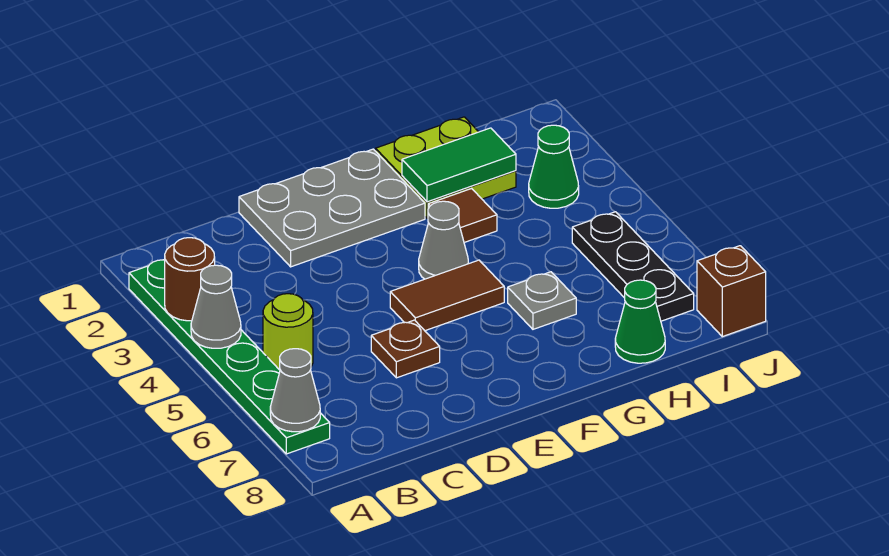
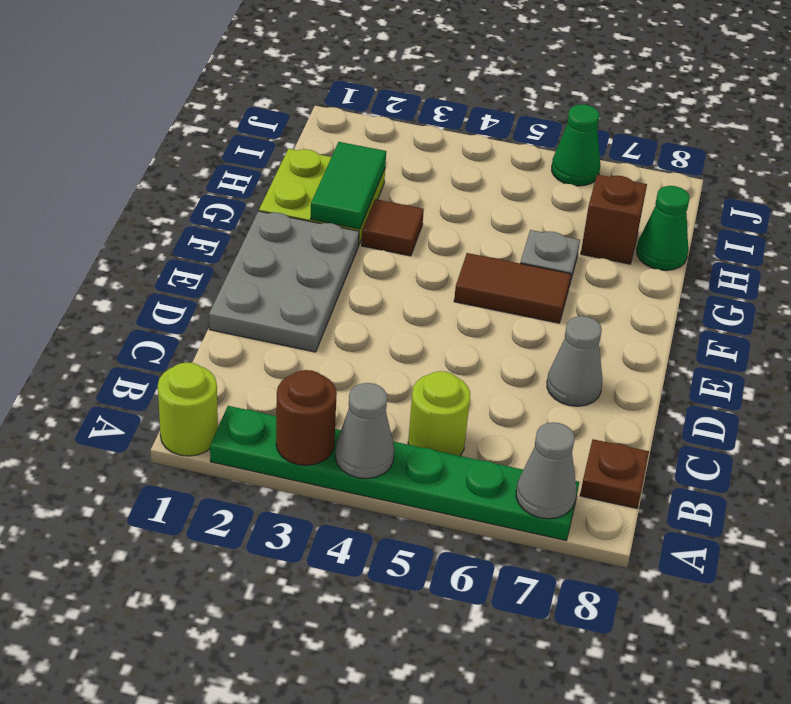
none -> lime 1x1 round brick [158,362,218,456]
brown 1x1 plate [371,320,440,378] -> brown 1x1 plate moved to [580,439,649,508]
brown 1x2 tile [390,260,504,331] -> brown 1x2 tile turned to [454,253,571,323]
grey 1x1 cone [419,201,468,279] -> grey 1x1 cone moved to [547,316,602,406]
green 1x1 cone [529,125,579,208] -> green 1x1 cone moved to [552,104,600,186]
black 1x3 plate [572,212,694,321] -> none
brown 1x1 brick [697,246,766,337] -> brown 1x1 brick moved to [581,175,647,264]

